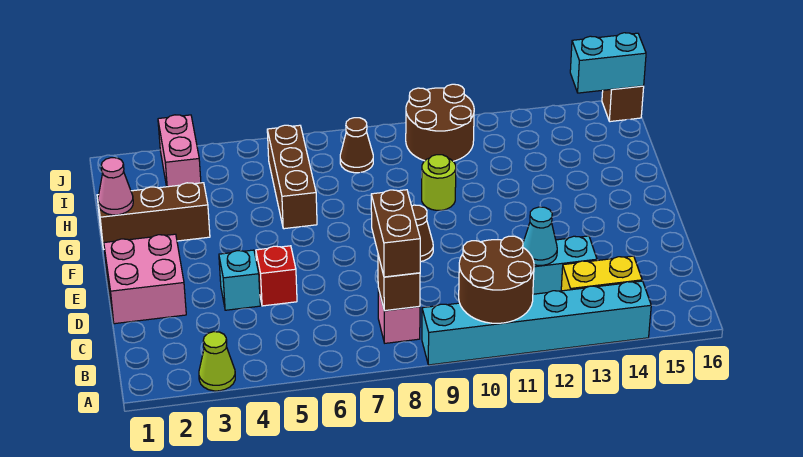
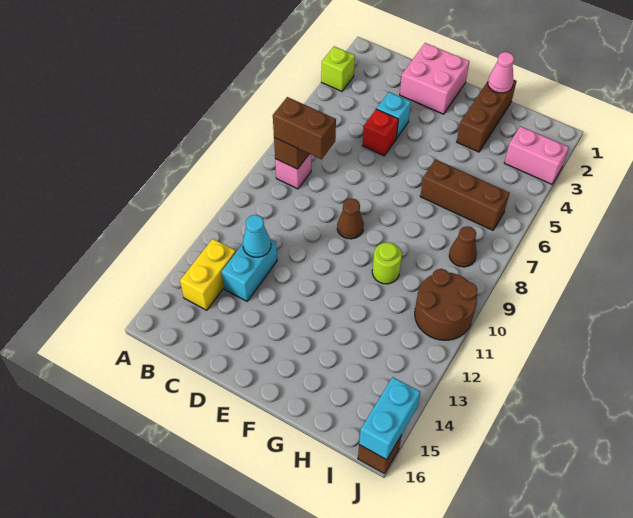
lime 1x1 cone [199,332,235,391] -> lime 1x1 brick [321,46,355,91]
cyan 1x6 brick [422,281,651,365] -> none
brown 2x2 round brick [459,236,534,323] -> none

